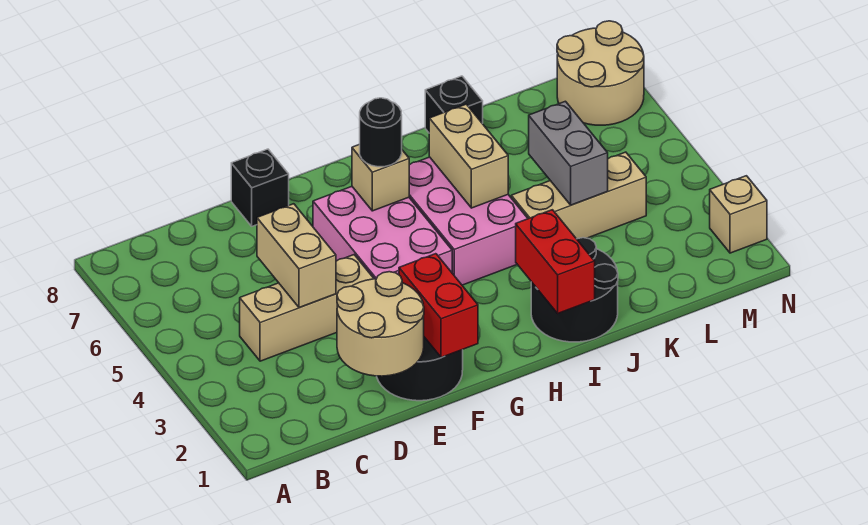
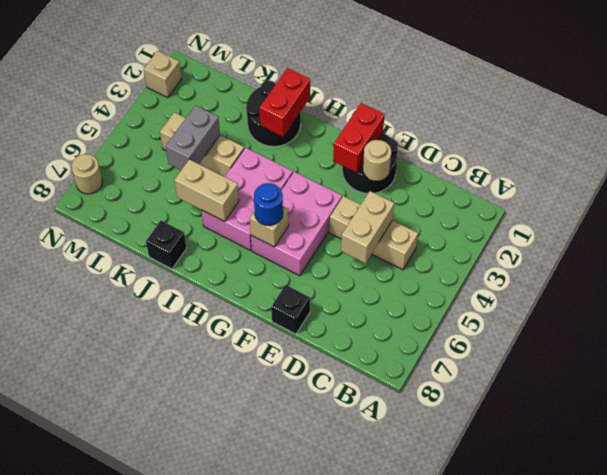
tan 2x2 round brick [337,272,424,376] -> tan 1x1 round brick [363,140,391,181]
black 1x1 round brick [360,98,402,167] -> blue 1x1 round brick [254,183,283,226]
tan 1x2 brick [429,104,508,208] -> tan 1x2 brick turned to [174,159,239,222]
tan 2x2 round brick [557,21,644,125] -> tan 1x1 round brick [71,154,102,194]

